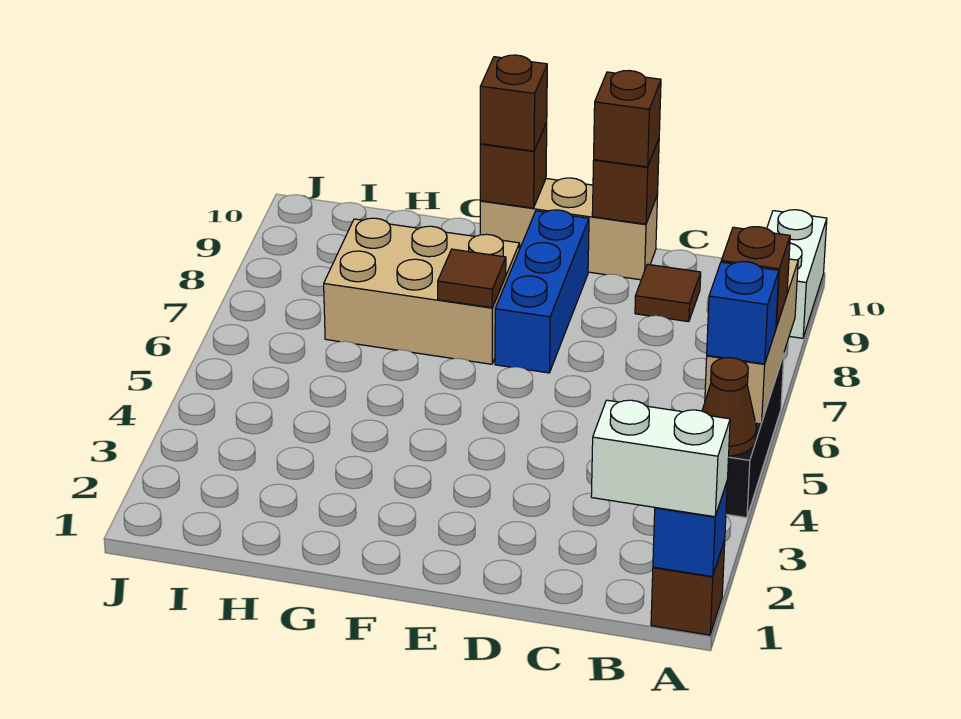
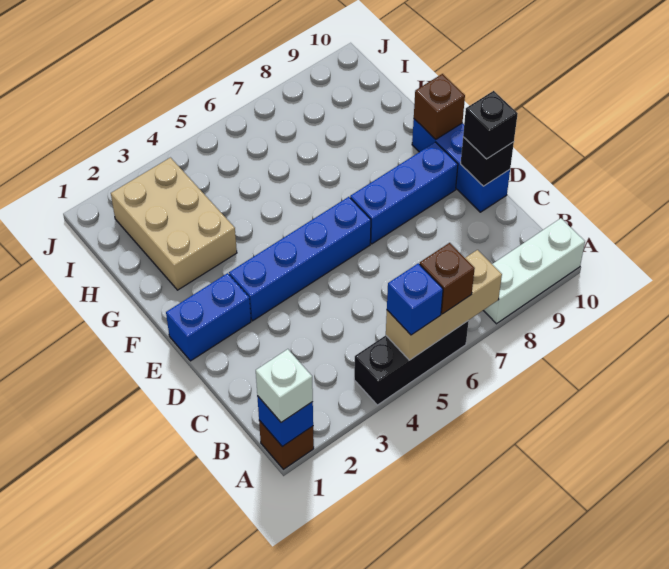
white 1x2 brick [591,400,730,517] -> white 1x1 brick [256,349,313,422]
brown 1x1 cone [702,358,756,456] -> none
white 1x2 brick [767,210,827,338] -> white 1x3 brick [483,218,585,324]
brown 1x1 tile [635,264,701,322] -> none
tan 1x3 brick [480,178,658,280] -> blue 1x3 brick [412,119,510,212]
brown 1x1 brick [592,139,659,224] -> black 1x1 brick [461,137,514,186]
brown 1x1 brick [594,71,661,167] -> black 1x1 brick [463,91,518,159]
none -> blue 1x2 brick [166,273,251,361]
none -> blue 1x4 brick [229,197,371,321]
tan 2x3 brick [324,218,520,364] -> tan 2x3 brick moved to [111,158,237,290]
brown 1x1 tile [438,249,506,308] -> none
brown 1x1 brick [480,55,547,151] -> none

